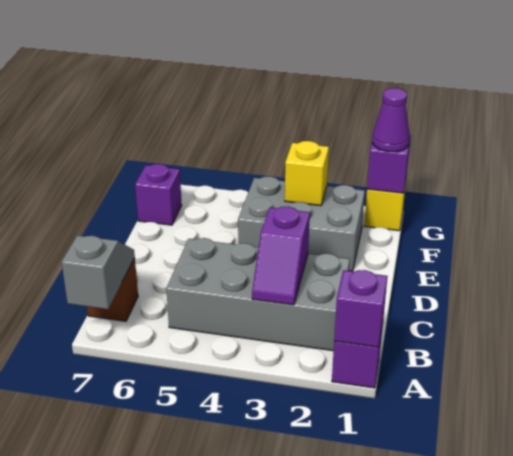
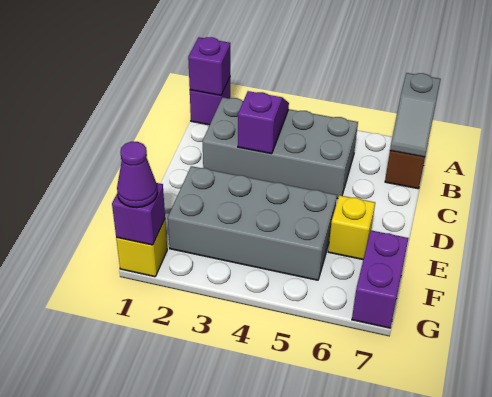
grey 2x3 brick [238,176,365,271] -> grey 2x4 brick [168,166,337,280]
yellow 1x1 brick [285,141,329,206] -> yellow 1x1 brick moved to [328,195,375,260]
purple 1x1 brick [135,164,182,225] -> purple 1x2 brick [352,230,409,328]

